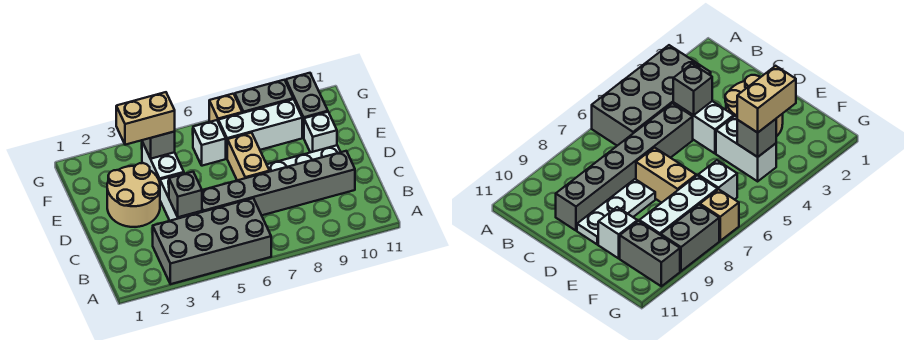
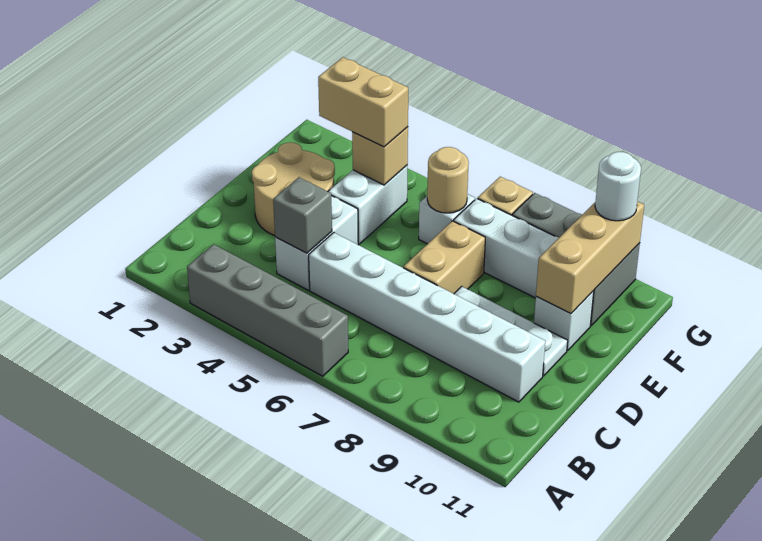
grey 2x4 brick [153,198,271,284] -> grey 1x4 brick [187,244,348,376]
grey 1x6 brick [202,151,355,215] -> white 1x6 brick [309,233,545,402]
none -> tan 1x3 brick [536,201,644,313]
grey 1x1 brick [142,131,175,159] -> tan 1x1 brick [352,127,408,185]
none -> tan 1x1 round brick [427,147,469,213]
none -> white 1x1 round brick [595,152,641,221]

